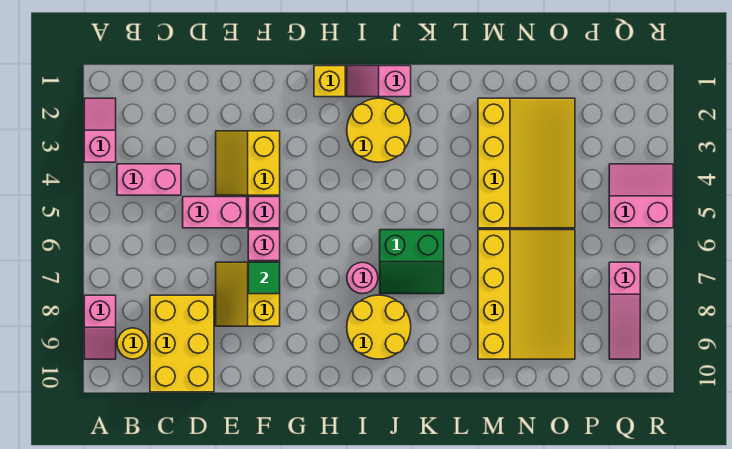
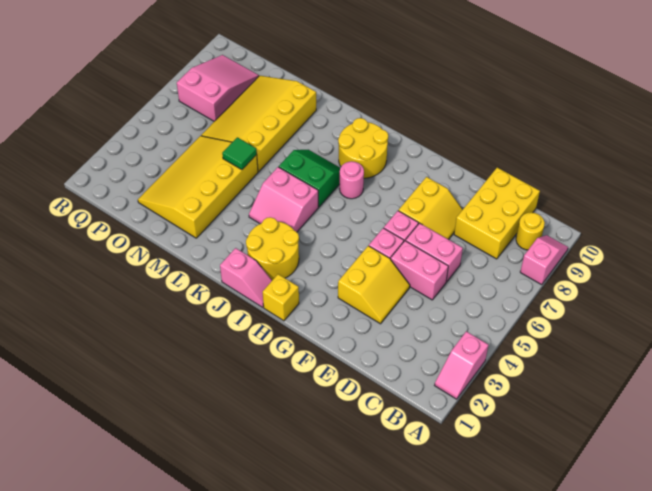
pink 1x2 brick [117,164,181,195] -> pink 1x2 brick moved to [406,223,463,282]
green 1x1 tile [248,262,280,294] -> green 1x1 tile moved to [222,137,257,170]
pink 2x2 slope [609,164,673,228] -> pink 2x2 slope moved to [249,167,318,232]
pink 1x3 slope [609,262,640,359] -> pink 2x3 slope [177,55,259,121]

